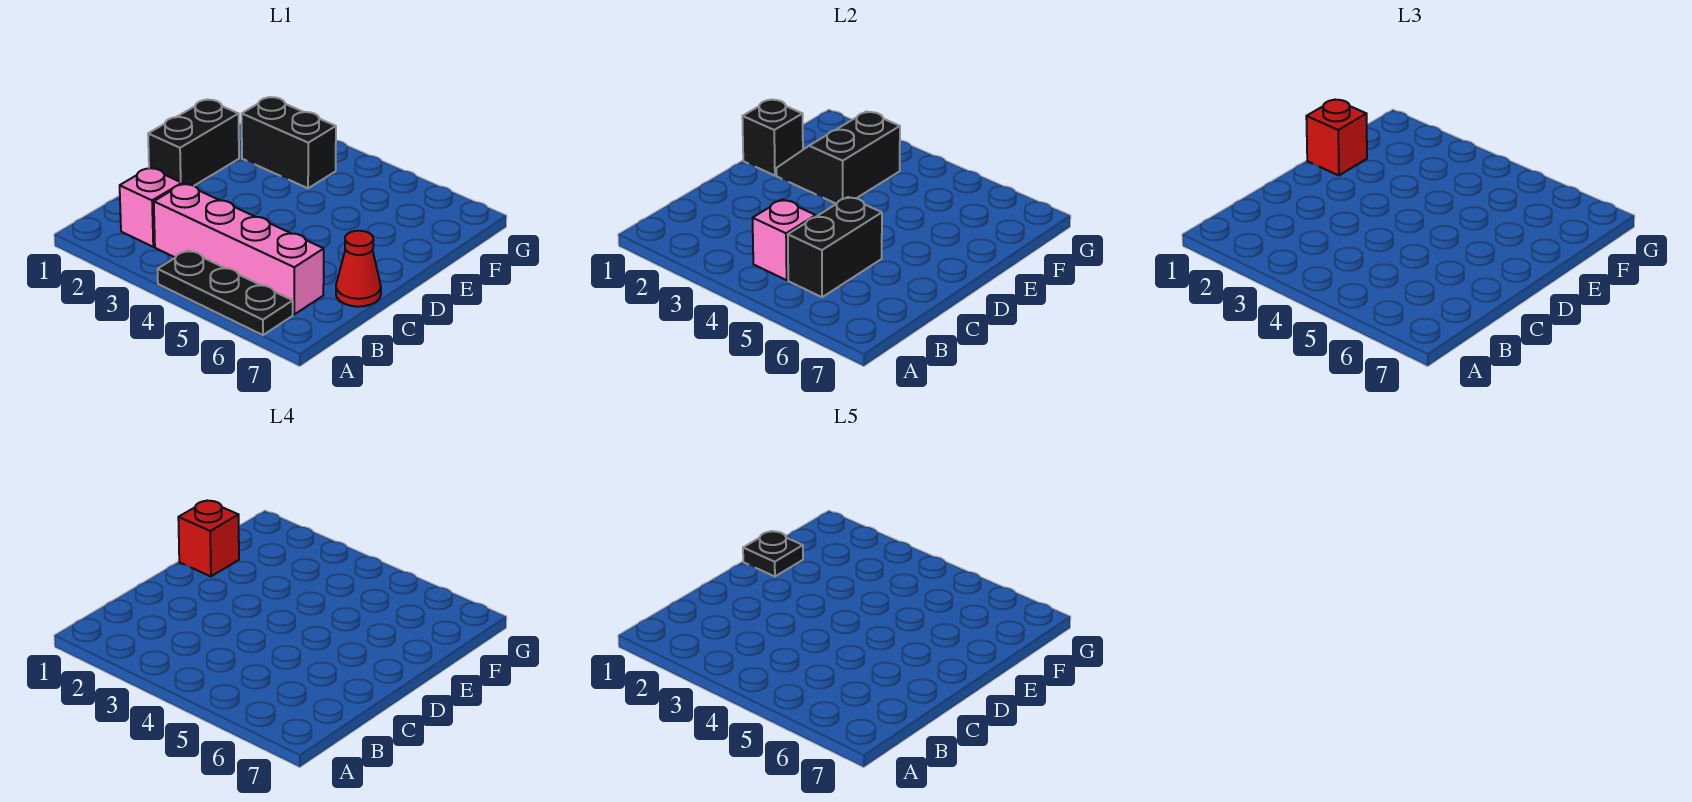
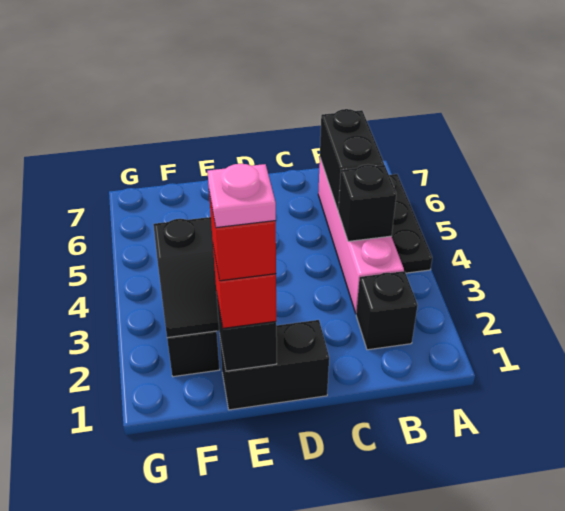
pink 1x1 brick [120,168,182,247] -> black 1x1 brick [356,271,418,350]
pink 1x1 brick [753,200,816,280] -> black 1x1 brick [338,164,396,241]
black 1x2 brick [788,197,882,297] -> black 1x2 brick turned to [320,109,384,210]
red 1x1 cone [336,231,381,307] -> none
black 1x1 plate [743,531,803,576] -> pink 1x1 plate [207,164,276,228]

